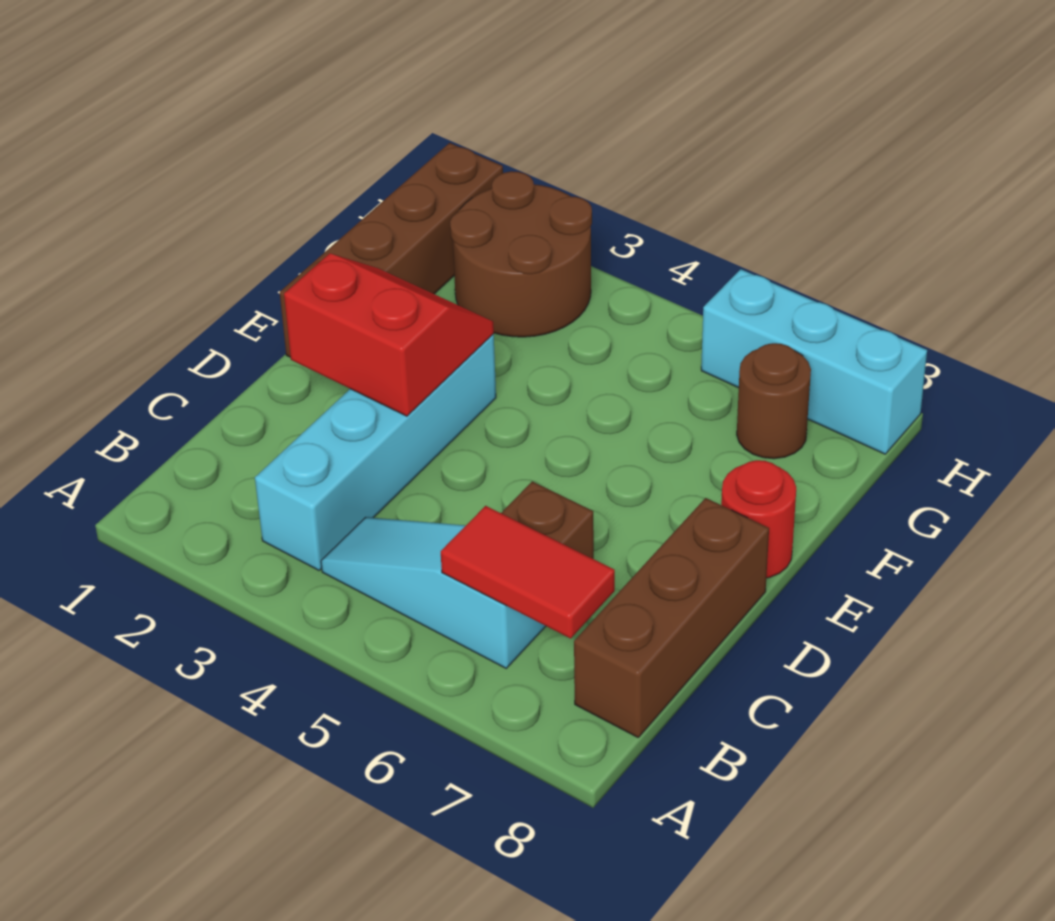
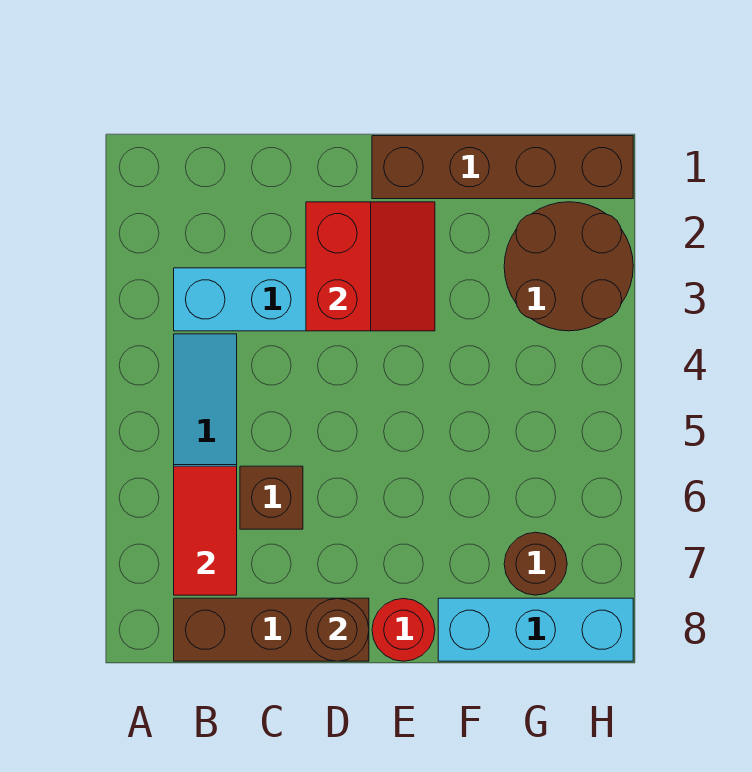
none -> brown 1x1 round brick [306,598,369,661]
cyan 1x3 brick [701,269,927,454] -> cyan 1x3 brick turned to [438,598,633,661]

